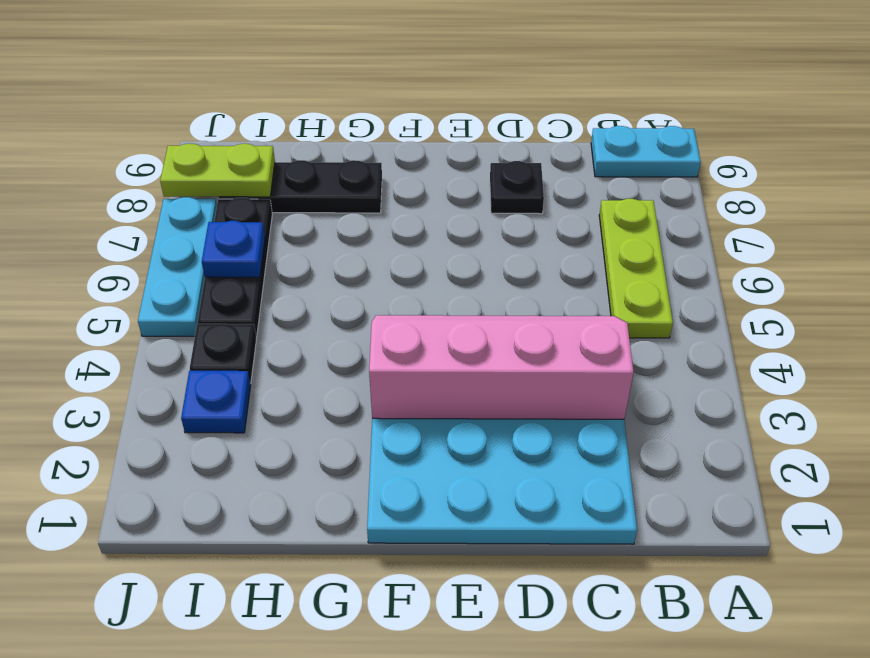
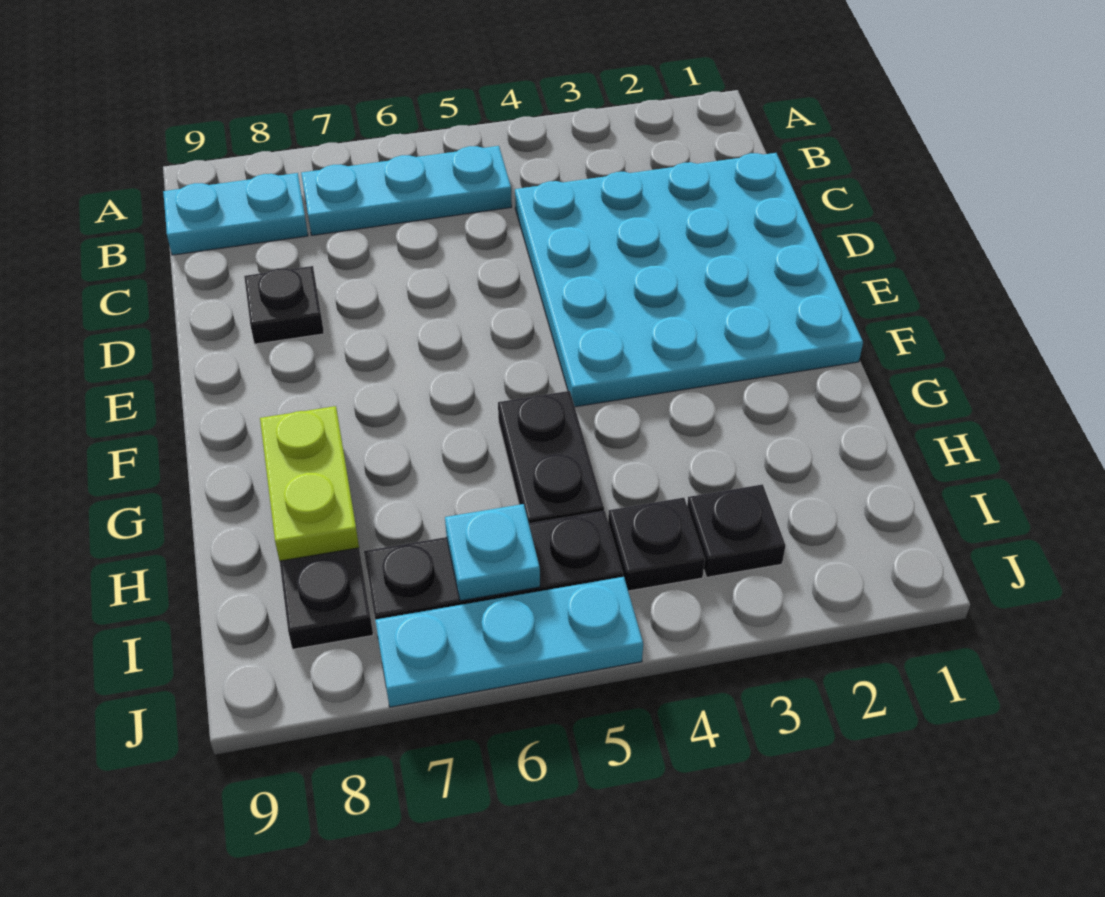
cyan 1x2 plate [591,126,701,177] -> cyan 1x2 plate turned to [163,173,308,255]
lime 1x3 plate [599,199,673,338] -> cyan 1x3 plate [301,146,512,235]
pink 2x4 slope [369,315,634,419] -> none
none -> black 1x2 plate [498,391,604,523]
blue 1x1 plate [181,371,251,433] -> black 1x1 plate [687,484,786,577]
blue 1x1 plate [202,221,265,277] -> cyan 1x1 plate [445,504,540,601]
lime 1x2 plate [160,144,275,197] -> lime 1x2 plate moved to [260,406,359,561]

